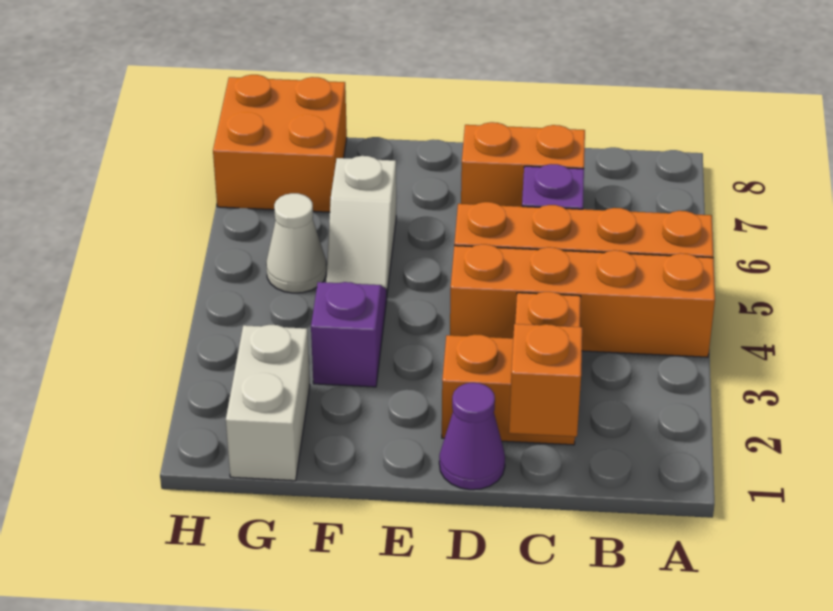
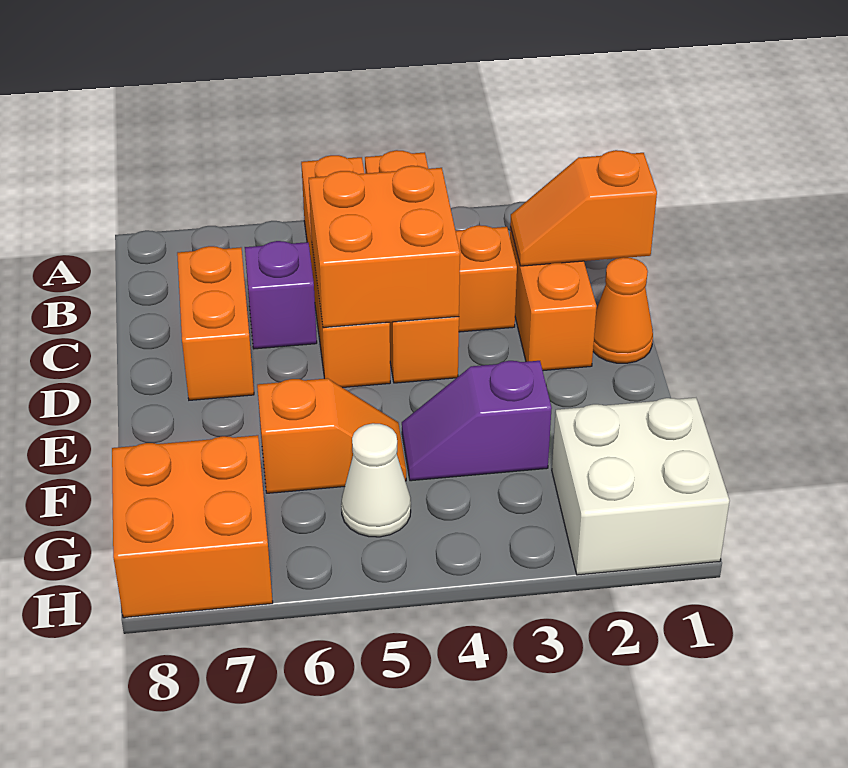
none -> orange 2x2 brick [309,166,460,328]
purple 1x1 cone [439,383,505,490] -> orange 1x1 cone [593,257,653,363]
white 1x2 slope [326,156,396,293] -> orange 1x2 slope [257,378,406,493]
white 1x2 brick [226,325,310,481] -> white 2x2 brick [552,398,729,575]

